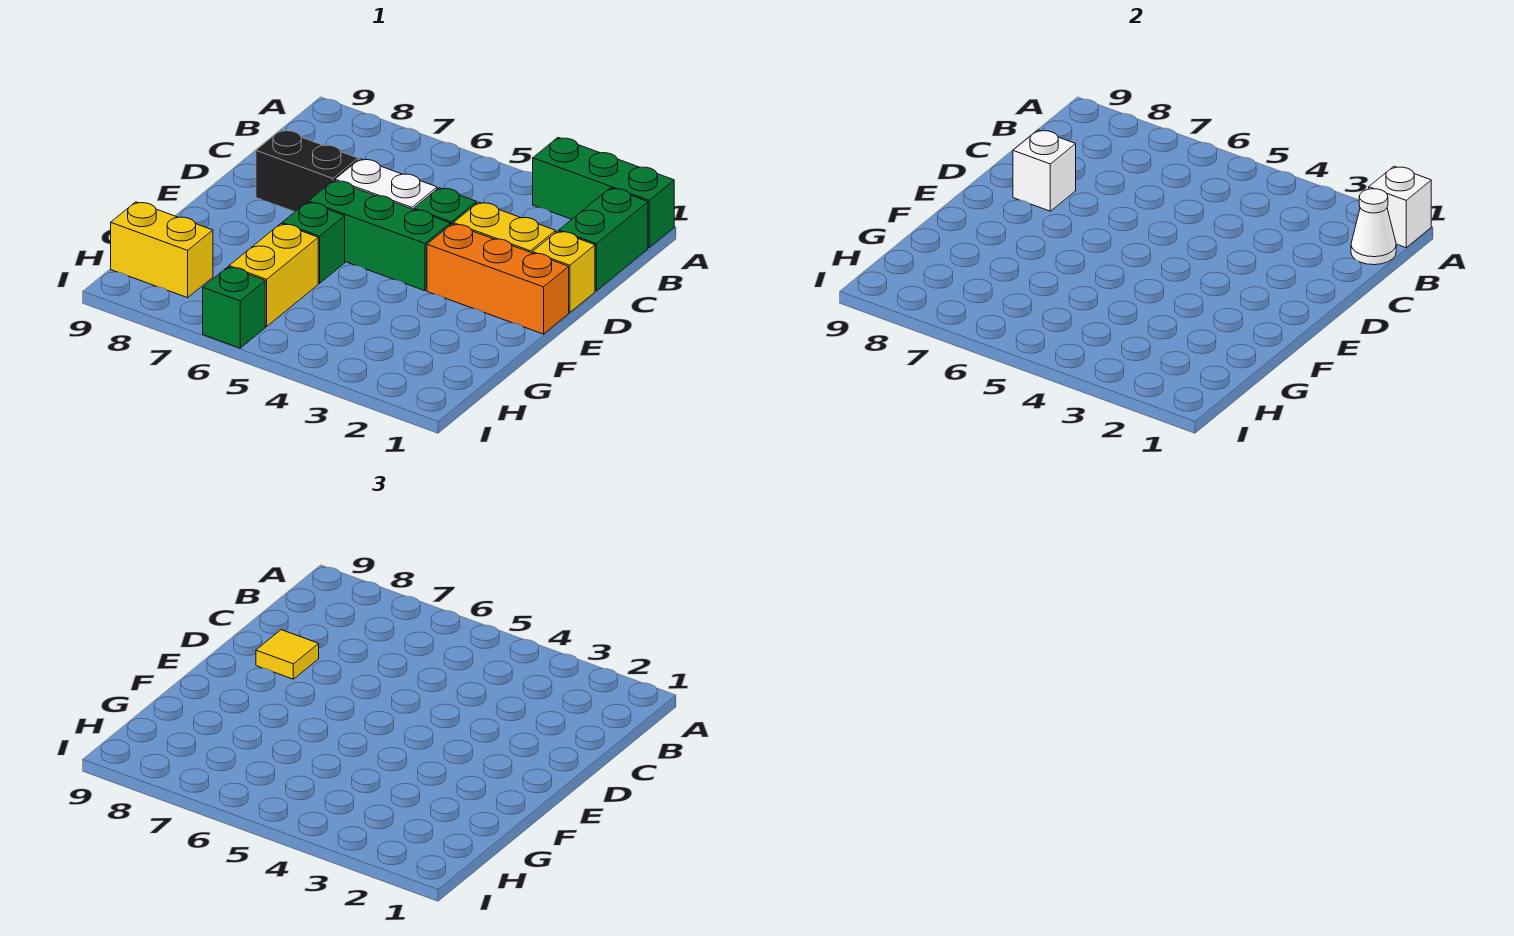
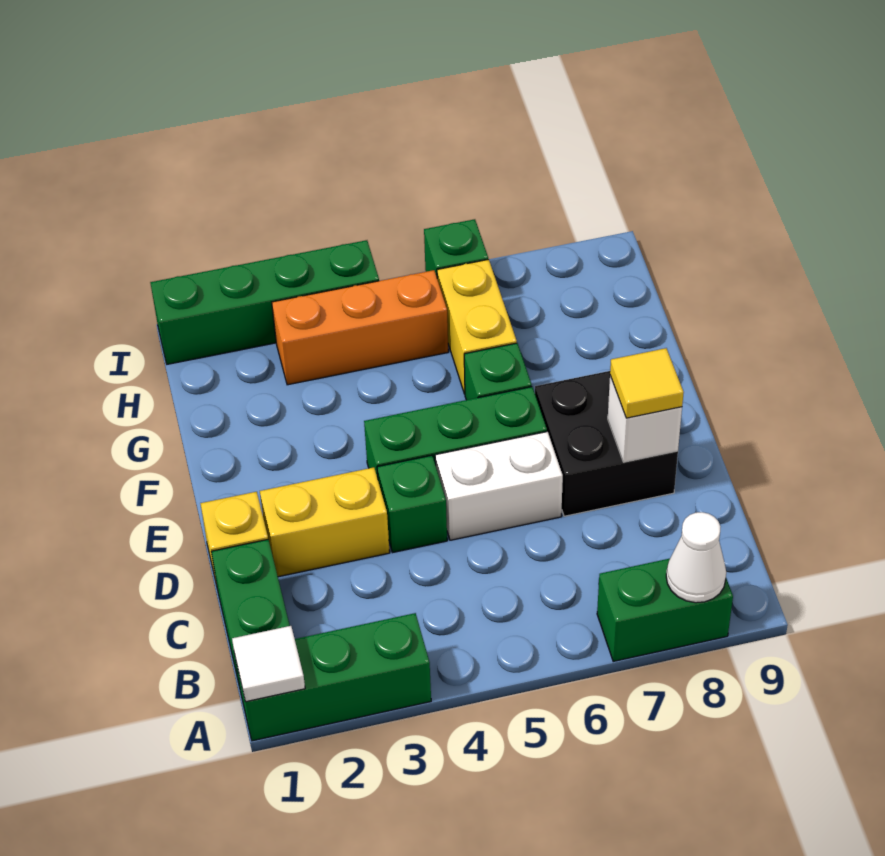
white 1x1 brick [1369,166,1431,248] -> white 1x1 tile [232,626,305,702]
none -> green 1x2 brick [597,559,733,662]
white 1x1 cone [1351,189,1396,265] -> white 1x1 cone moved to [666,512,726,603]
black 1x2 brick [256,130,358,212] -> black 2x2 brick [535,371,678,516]
orange 1x3 brick [427,224,569,334] -> orange 1x3 brick moved to [272,270,448,385]
yellow 1x2 brick [111,202,213,298] -> none
none -> green 1x4 brick [150,240,379,364]

